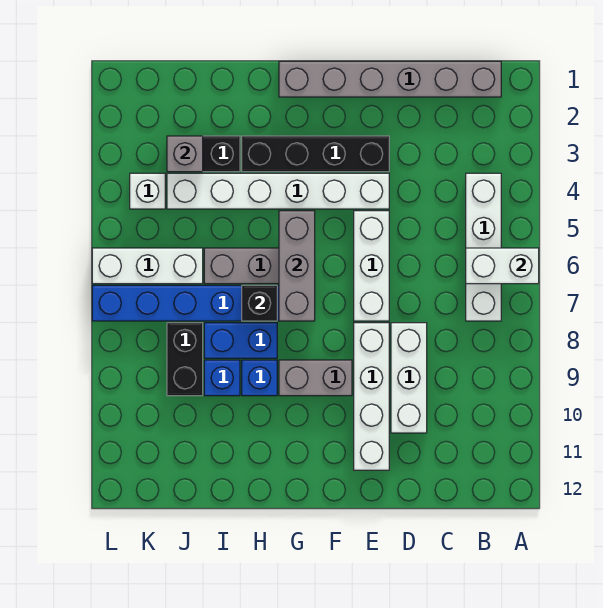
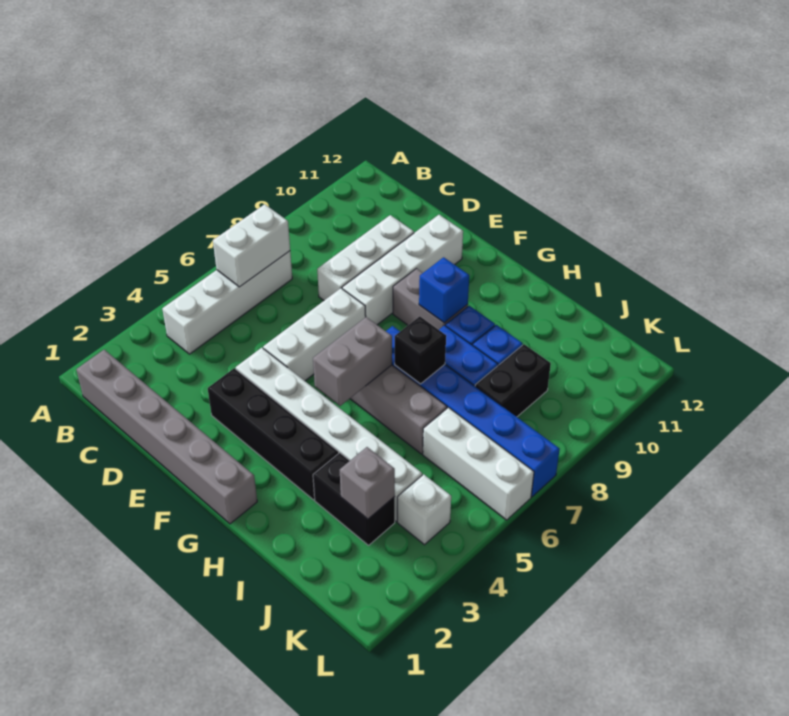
white 1x2 brick [466,248,539,284] -> white 1x2 brick turned to [213,204,290,287]
grey 1x3 brick [279,211,315,321] -> grey 1x2 brick [313,317,392,406]
none -> blue 1x1 brick [419,257,469,323]

